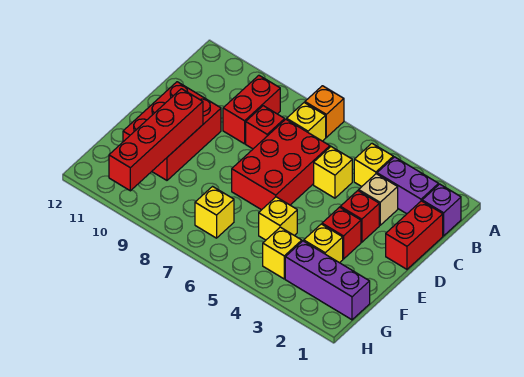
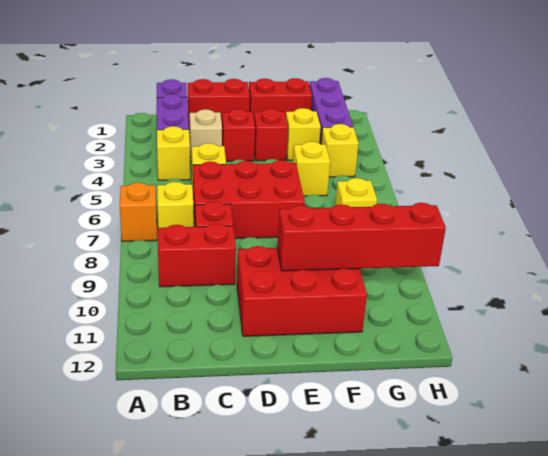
none -> red 1x2 brick [249,78,312,117]

